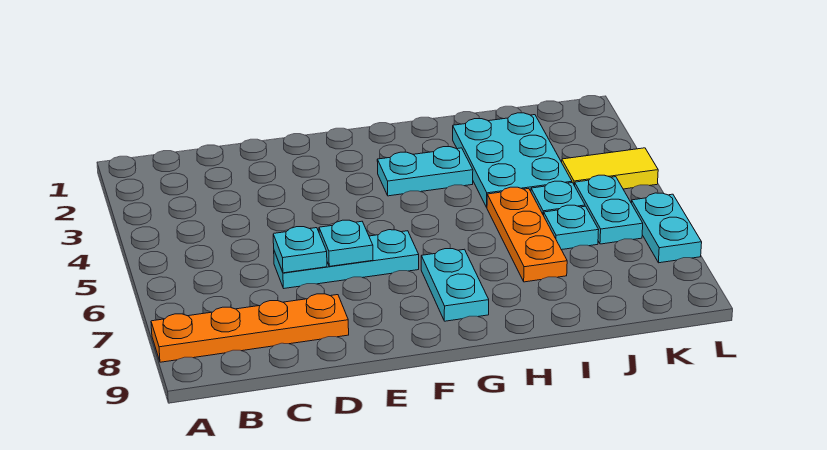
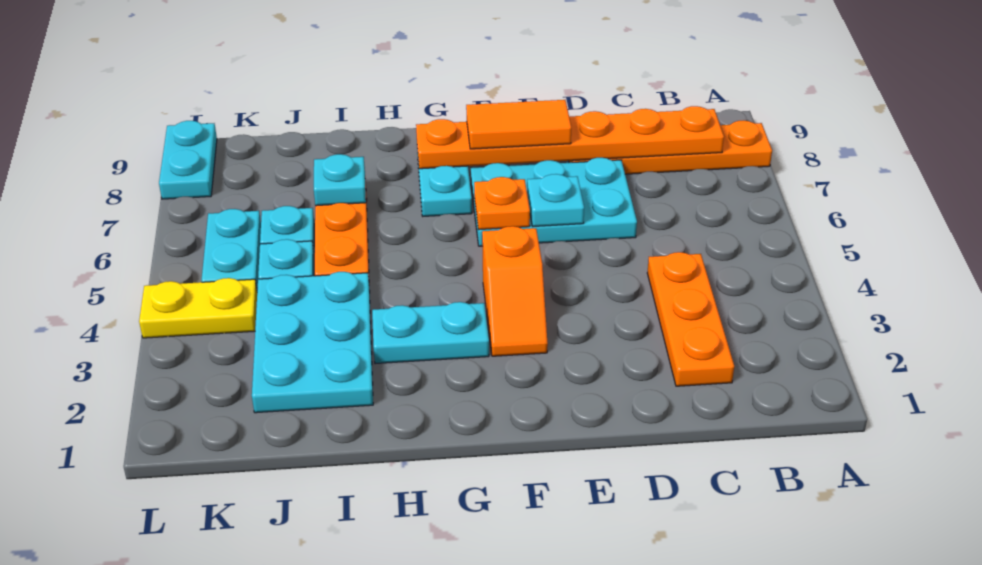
none -> orange 1x6 plate [416,106,724,169]
none -> orange 1x3 plate [647,252,734,386]
cyan 1x3 plate [274,230,419,288] -> cyan 2x3 plate [471,158,637,246]
cyan 1x1 plate [273,227,327,273] -> cyan 1x1 plate moved to [314,154,366,206]
none -> orange 1x2 tile [466,100,571,149]
none -> orange 1x2 slope [482,226,548,356]
none -> orange 1x1 plate [474,177,530,230]
yellow 1x2 tile [562,148,658,189] -> yellow 1x2 plate [139,278,257,338]
cyan 1x2 plate [631,193,702,263] -> cyan 1x2 plate moved to [159,121,217,199]

